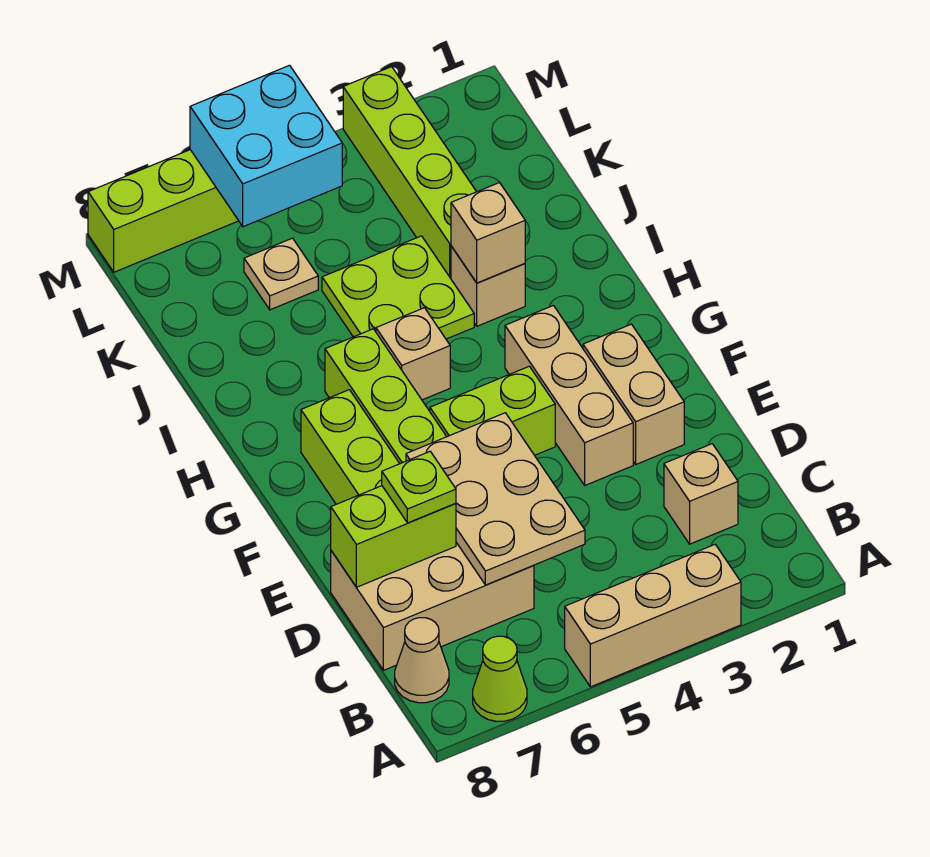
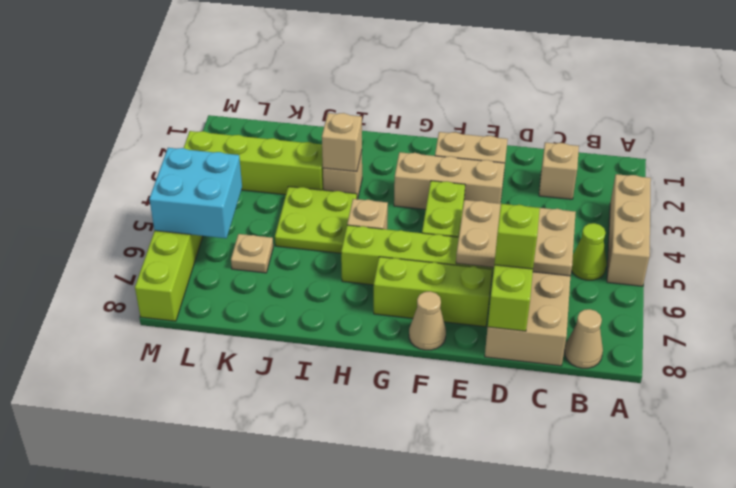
lime 1x1 cone [473,636,527,721] -> lime 1x1 cone moved to [571,223,607,280]
lime 1x1 plate [382,452,456,523] -> lime 1x1 brick [494,204,540,269]
none -> tan 1x1 cone [409,291,446,350]

